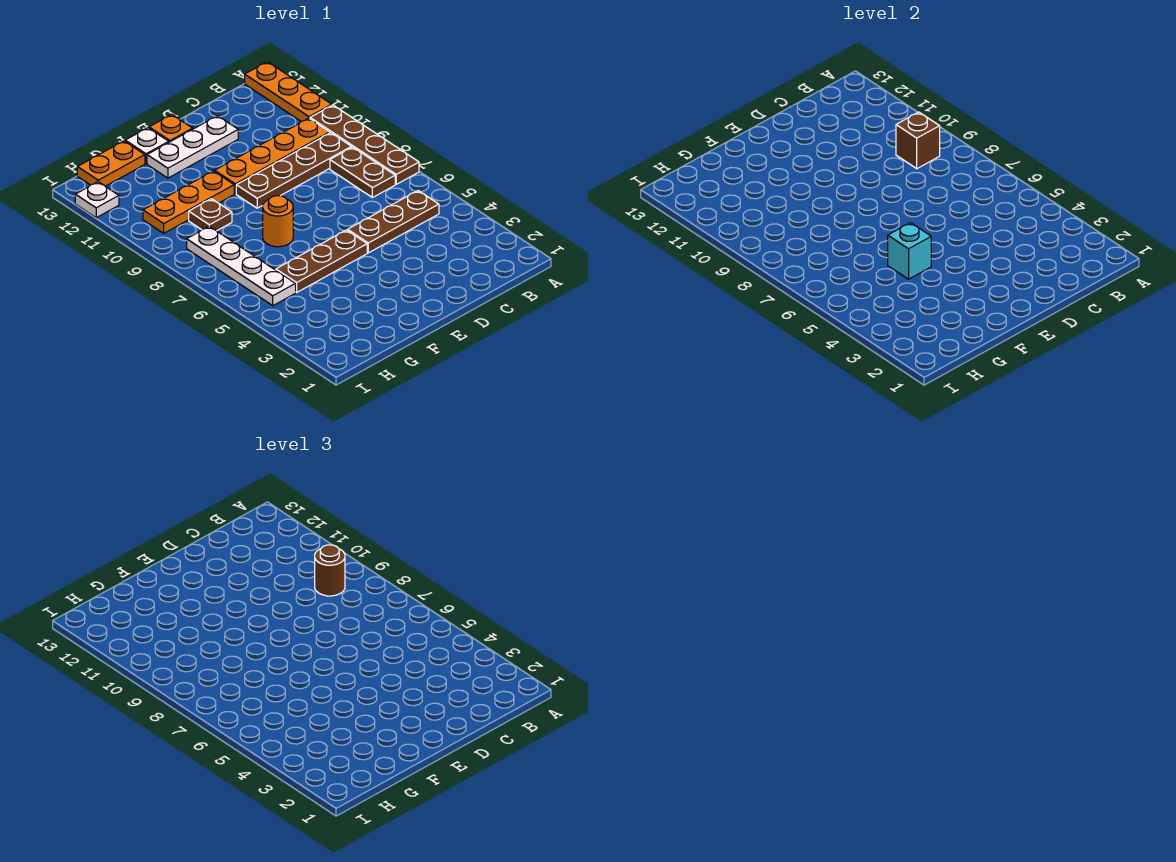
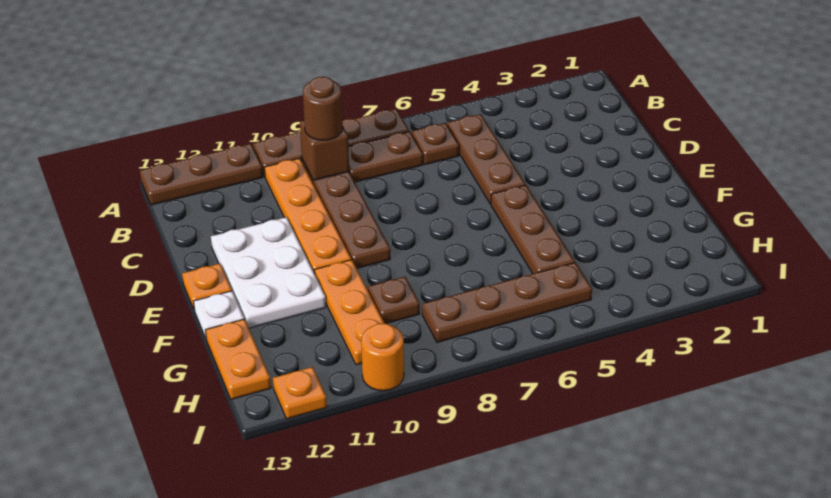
orange 1x3 plate [245,62,332,121] -> brown 1x3 plate [140,144,263,205]
none -> brown 1x1 plate [412,123,459,165]
white 1x3 plate [147,116,238,178] -> white 2x3 plate [211,217,326,328]
cyan 1x1 brick [888,223,931,279] -> none
orange 1x1 round brick [263,196,293,247] -> orange 1x1 round brick moved to [361,323,404,391]
white 1x4 plate [187,226,296,306] -> brown 1x4 plate [422,262,592,342]
white 1x1 plate [75,182,119,218] -> orange 1x1 plate [273,367,327,419]

